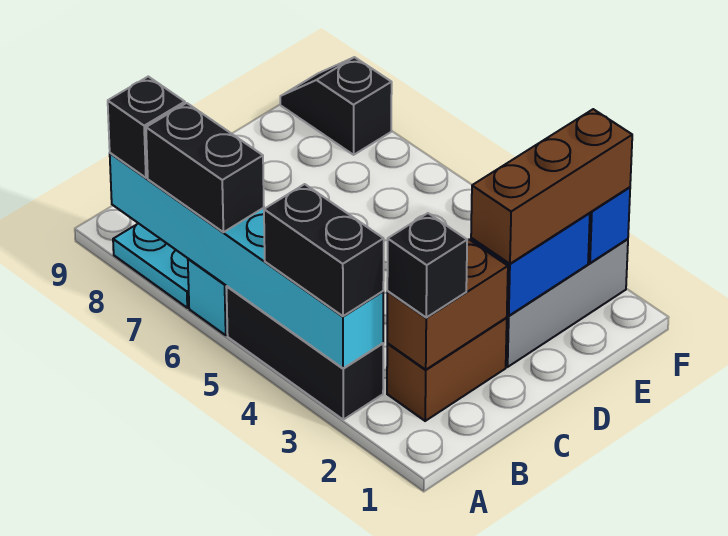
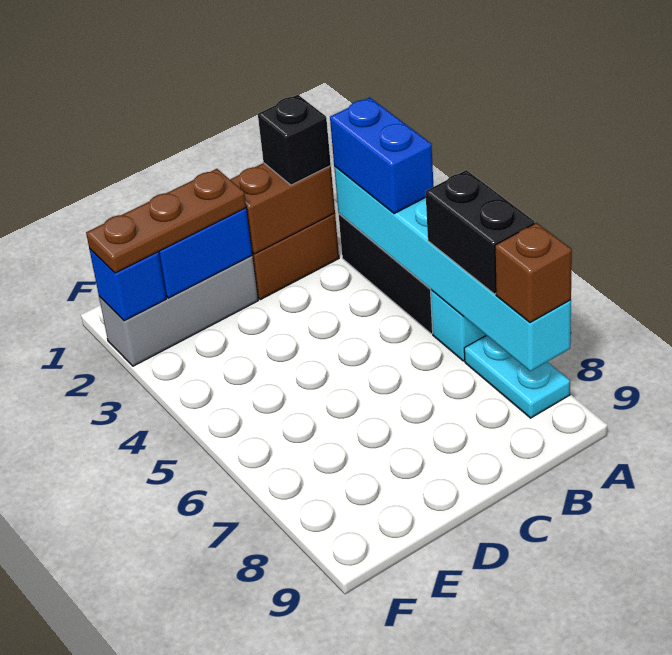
black 1x2 brick [264,184,384,316] -> blue 1x2 brick [330,97,434,214]
black 1x1 brick [108,77,185,178] -> brown 1x1 brick [495,223,572,323]
brown 1x3 brick [471,109,632,264] -> brown 1x3 plate [86,169,246,273]
black 1x2 slope [280,57,392,155] -> none

